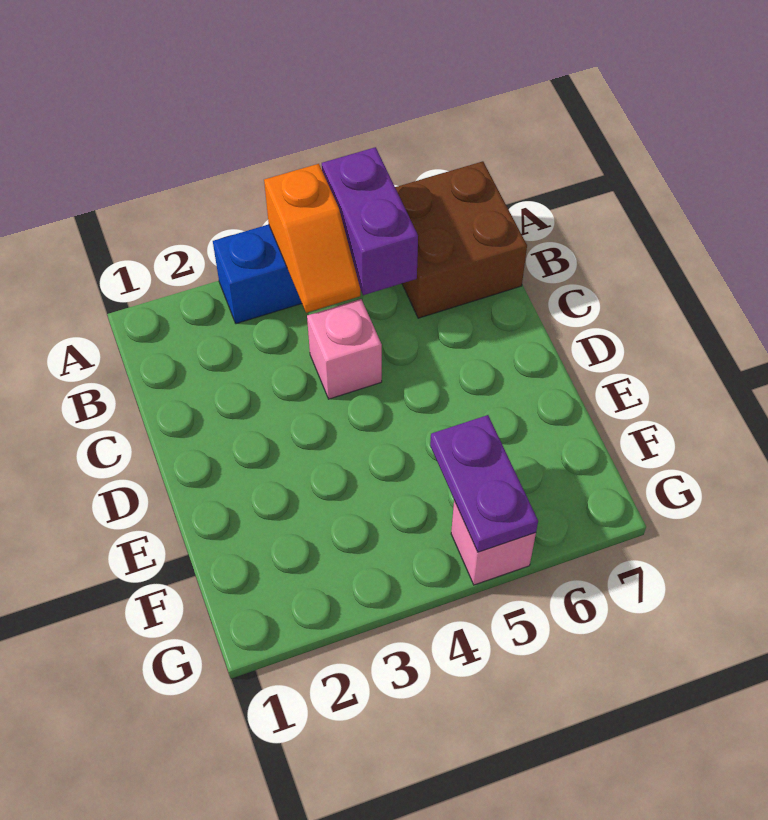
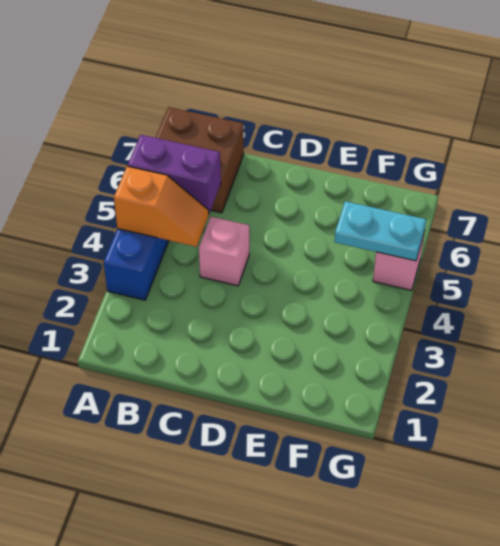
purple 1x2 plate [430,415,538,552] -> cyan 1x2 plate [334,201,426,261]

